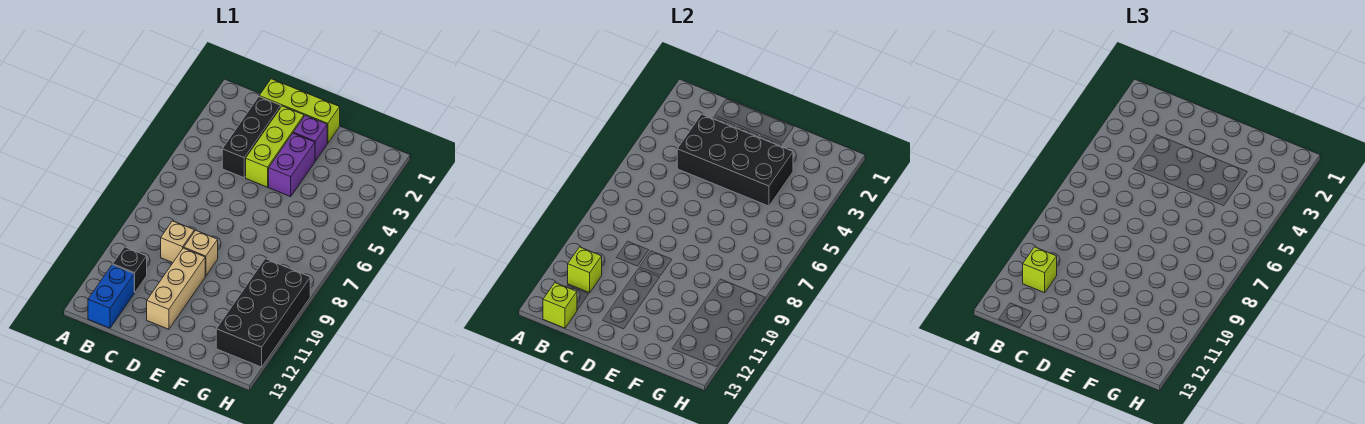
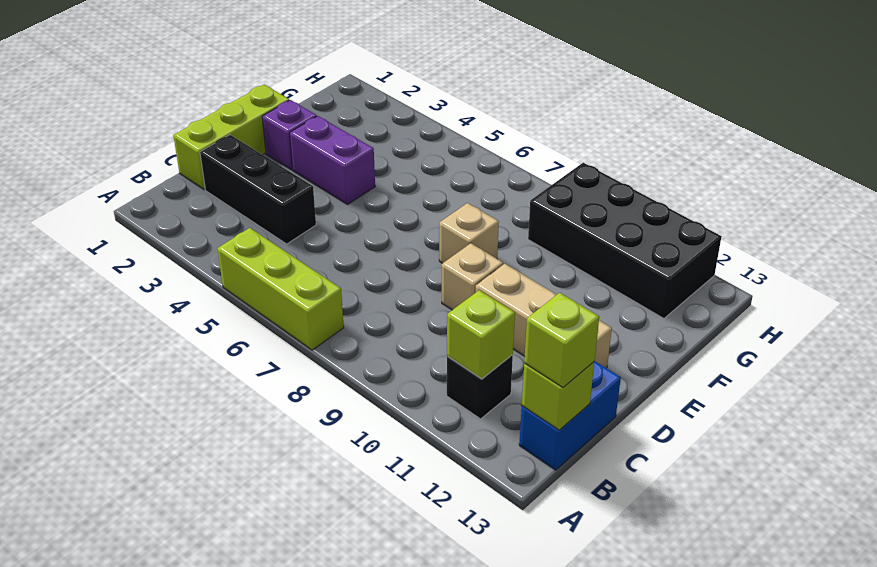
lime 1x1 brick [1023,247,1057,293] -> lime 1x1 brick moved to [524,293,599,388]
blue 1x2 brick [88,265,135,328] -> blue 1x2 brick turned to [519,361,621,470]
black 2x4 brick [677,114,793,206] -> none
tan 1x1 brick [161,221,194,263] -> tan 1x1 brick moved to [439,203,499,263]
lime 1x3 brick [246,106,304,187] -> lime 1x3 brick moved to [218,228,344,350]

